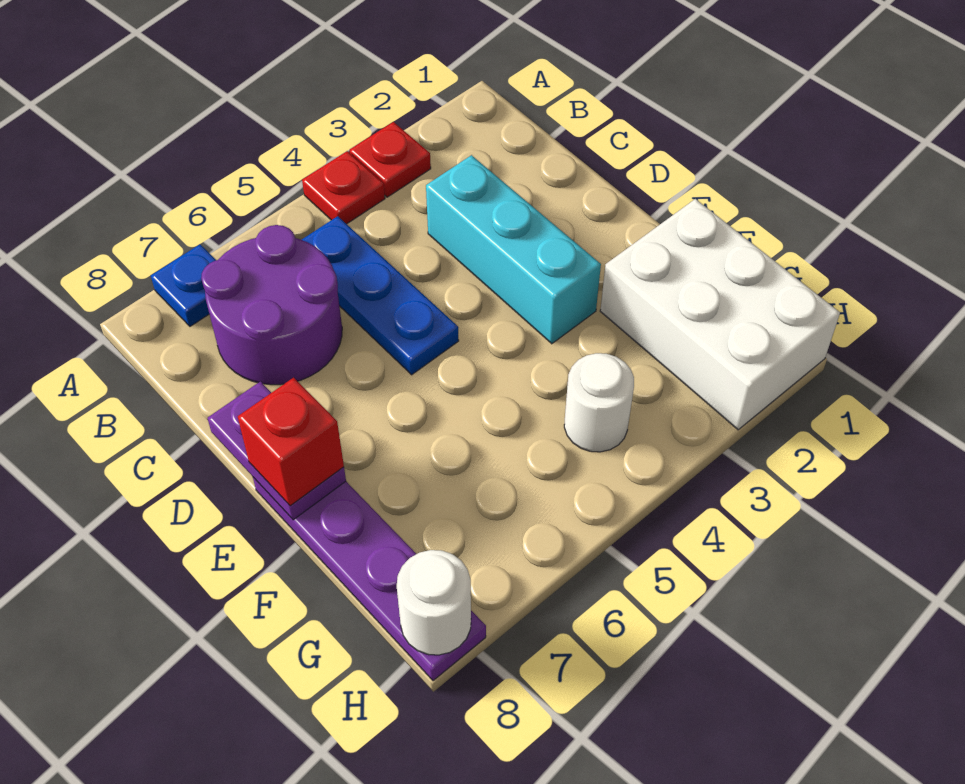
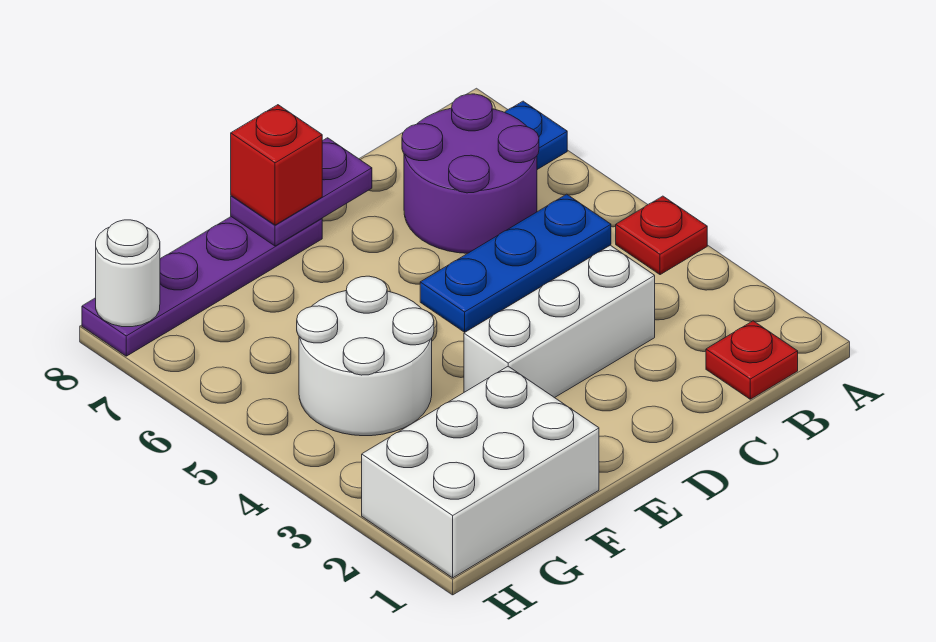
red 1x1 plate [350,122,431,197] -> red 1x1 plate moved to [706,321,798,399]
cyan 1x3 brick [426,155,601,344] -> white 1x3 brick [464,245,655,398]
white 1x1 round brick [564,353,634,452] -> white 2x2 round brick [297,276,434,436]

